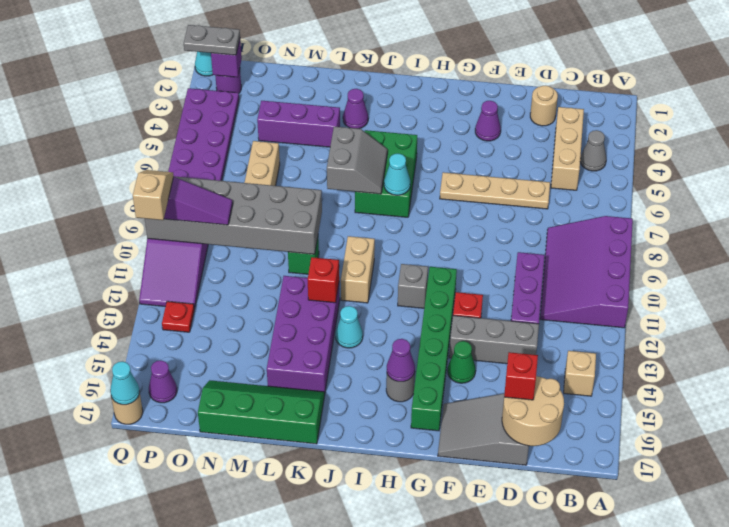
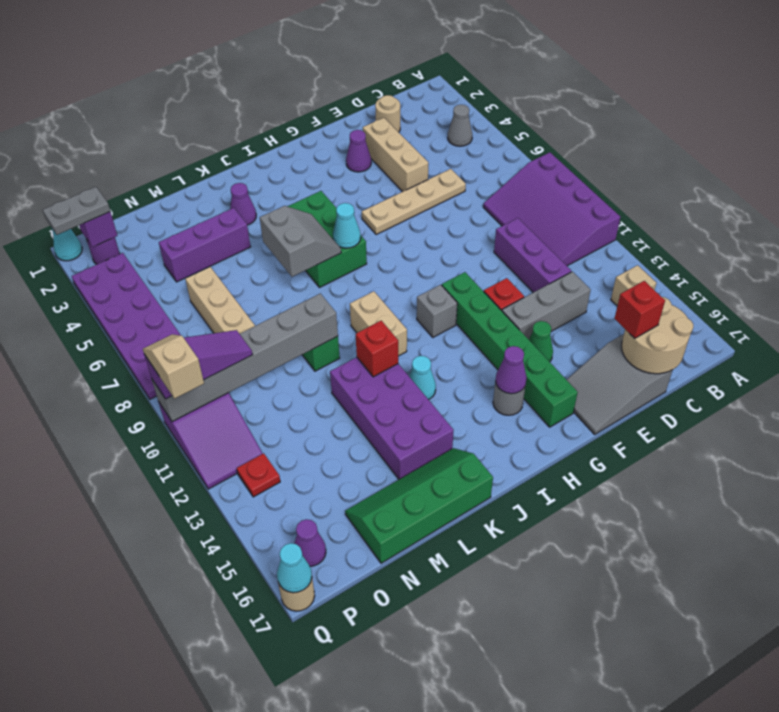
tan 1x3 brick [551,107,584,190] -> tan 1x3 brick moved to [363,118,428,192]
grey 2x6 brick [145,176,322,254] -> grey 1x6 brick [152,293,338,422]

